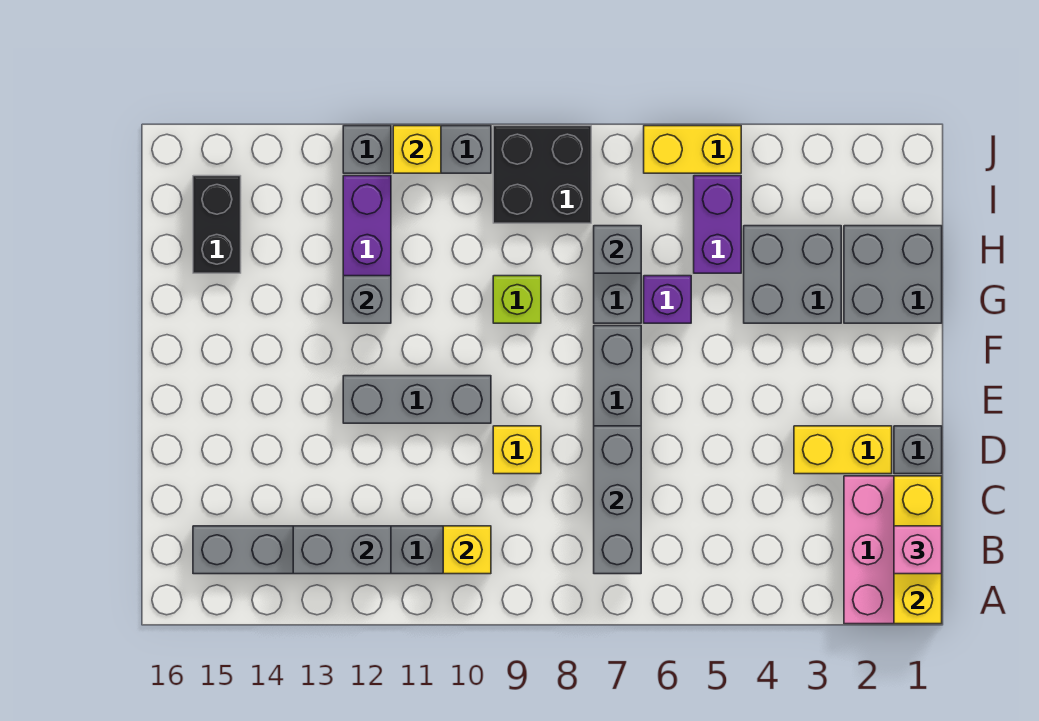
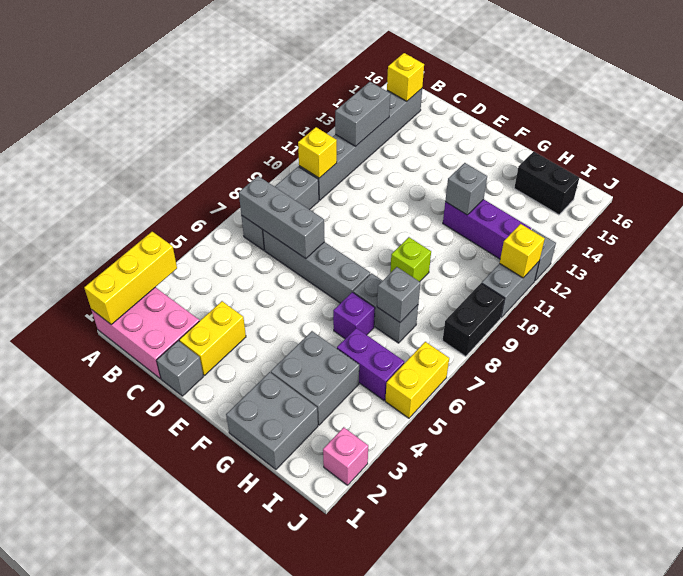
yellow 1x3 brick [894,476,942,624] -> yellow 1x3 brick turned to [84,232,177,325]
pink 1x1 brick [894,526,942,574] -> pink 1x1 brick moved to [323,427,368,485]
yellow 1x1 brick [493,426,541,474] -> yellow 1x1 brick moved to [387,53,424,101]
grey 1x3 brick [343,376,491,423] -> grey 1x3 brick moved to [241,167,319,250]
black 2x2 brick [493,126,591,223] -> black 1x2 brick [443,283,505,357]

